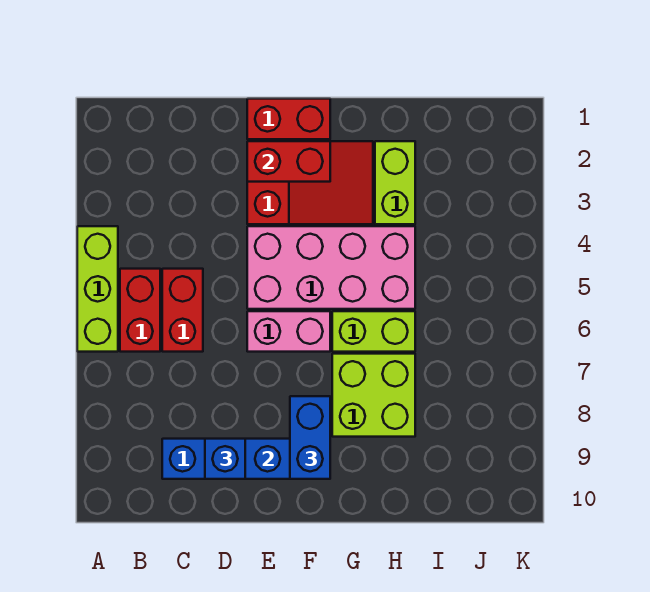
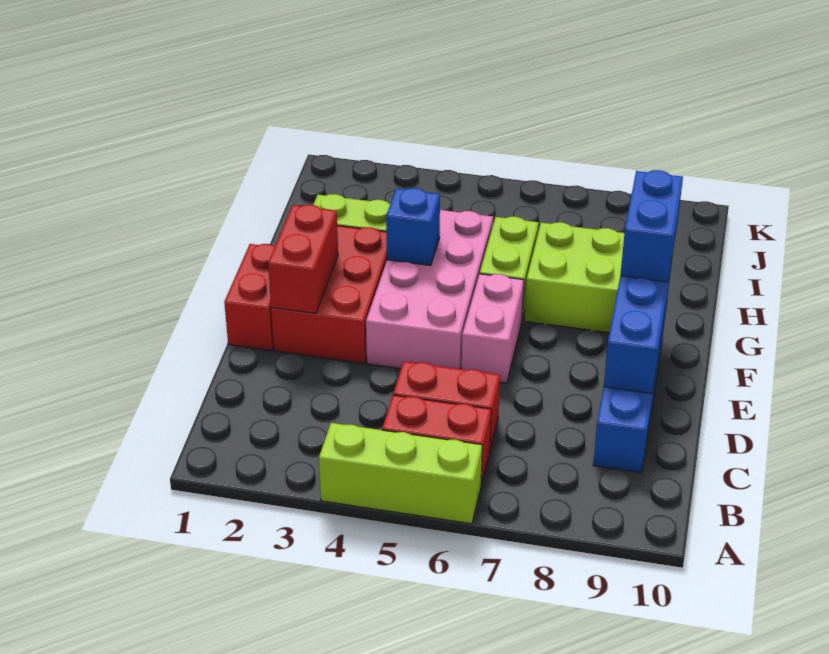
blue 1x1 brick [205,439,245,479] -> blue 1x1 brick moved to [386,188,440,266]
red 2x3 slope [247,141,373,224] -> red 2x3 brick [271,226,387,363]
blue 1x2 brick [290,396,330,479] -> blue 1x2 brick turned to [620,170,683,282]

